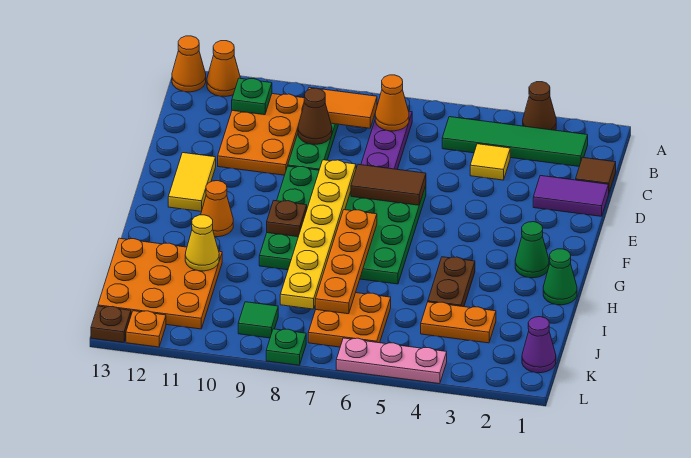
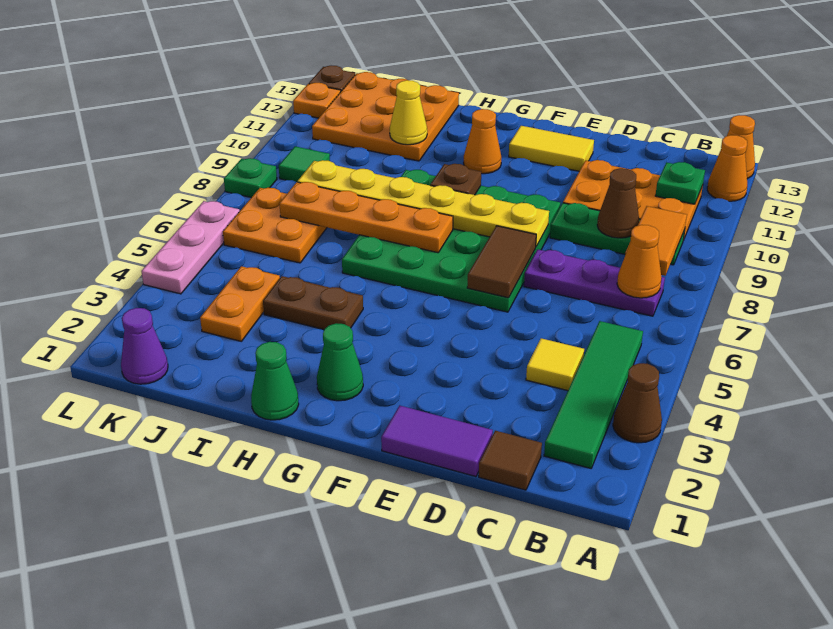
purple 1x2 tile [533,176,609,216] -> purple 1x2 tile turned to [381,406,493,477]

